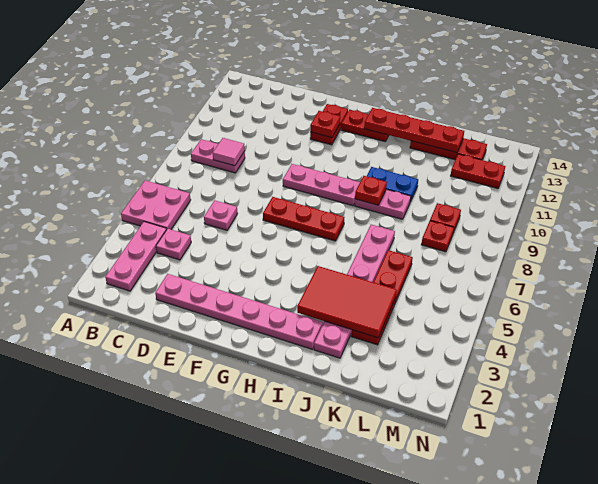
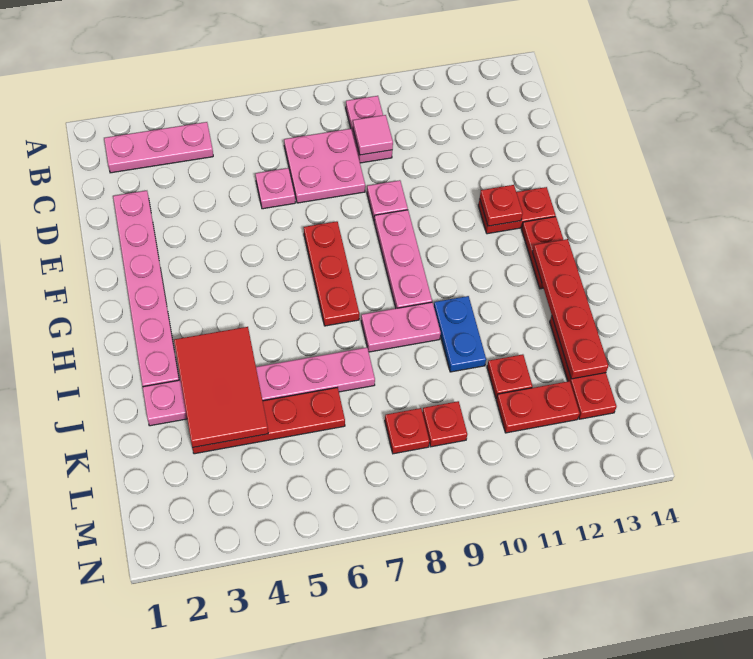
pink 2x2 plate [121,180,191,229] -> pink 2x2 plate moved to [284,129,365,203]
pink 1x1 plate [156,229,191,260] -> pink 1x1 plate moved to [367,180,408,220]
pink 1x2 plate [355,189,411,219] -> pink 1x2 plate turned to [361,302,441,352]
red 1x1 plate [355,176,387,205] -> red 1x1 plate moved to [487,354,533,399]
red 1x2 plate [451,154,505,188] -> red 1x2 plate turned to [496,381,580,433]

